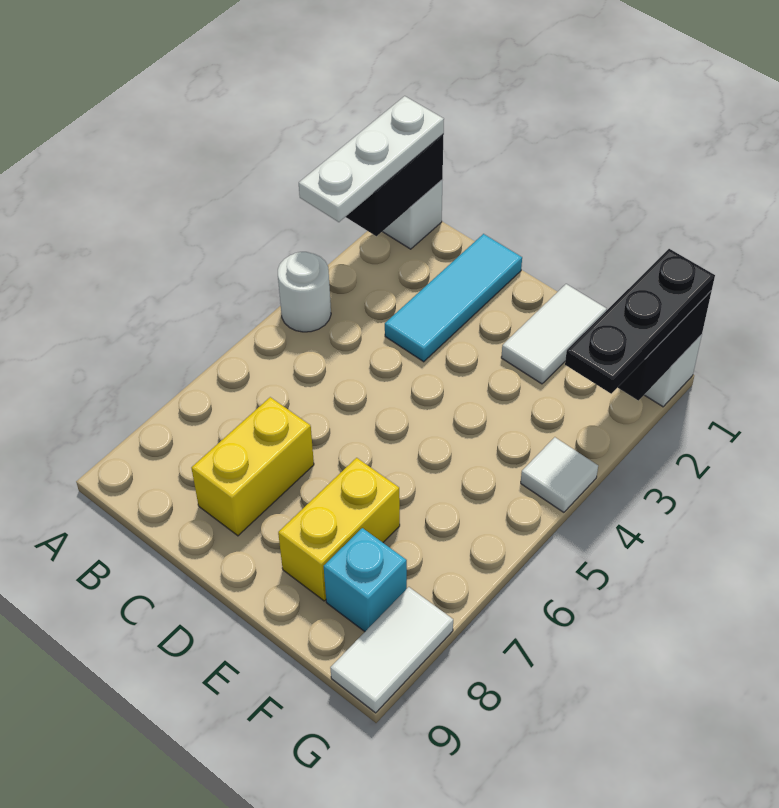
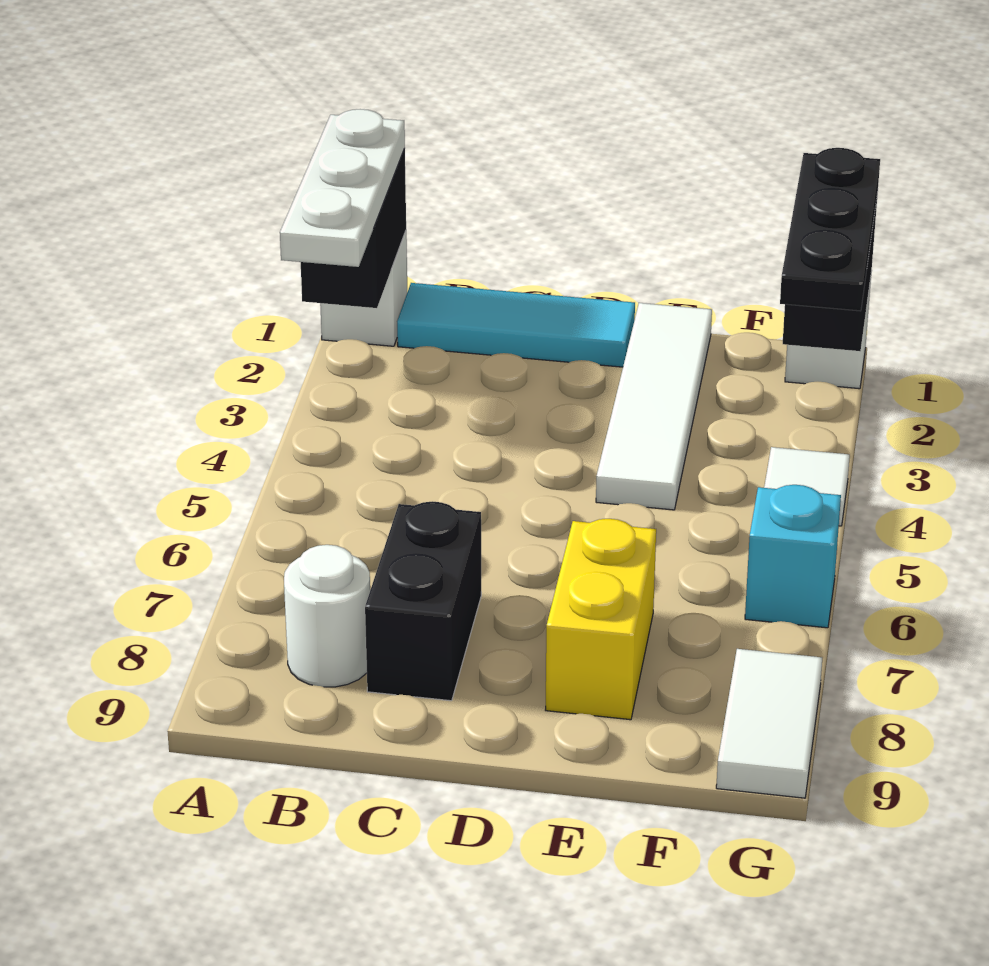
white 1x1 round brick [278,252,331,332] -> white 1x1 round brick moved to [284,545,370,687]
cyan 1x3 tile [385,234,522,362] -> cyan 1x3 tile turned to [397,283,635,367]
yellow 1x2 brick [192,397,314,536] -> black 1x2 brick [365,501,481,701]
white 1x2 tile [501,284,607,384] -> white 1x4 tile [596,303,712,510]
cyan 1x1 brick [324,528,407,632] -> cyan 1x1 brick moved to [745,485,841,628]

